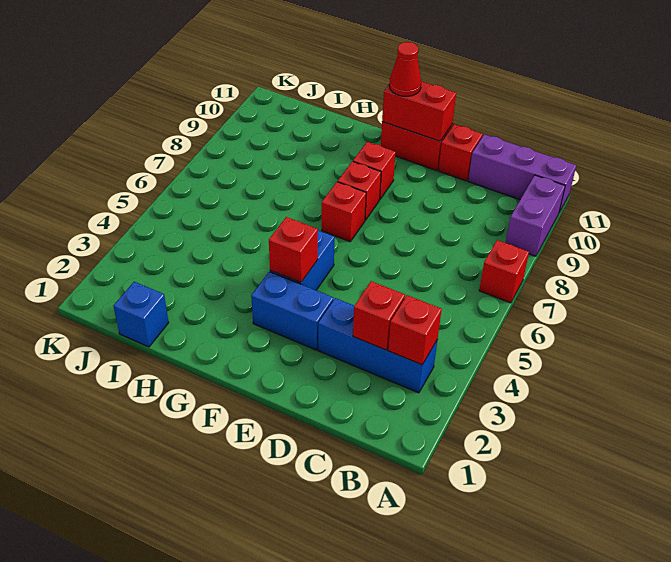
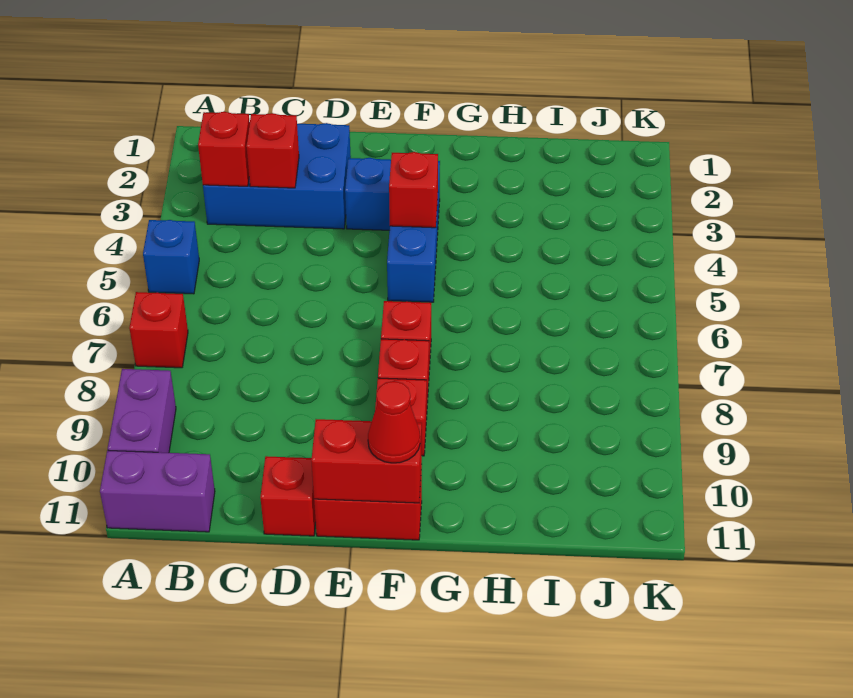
purple 1x3 brick [468,134,576,212] -> purple 1x2 brick [100,450,215,532]
blue 1x3 brick [318,298,438,393] -> blue 2x3 brick [203,123,351,229]
blue 1x1 brick [114,282,169,347] -> blue 1x1 brick moved to [143,220,199,294]

